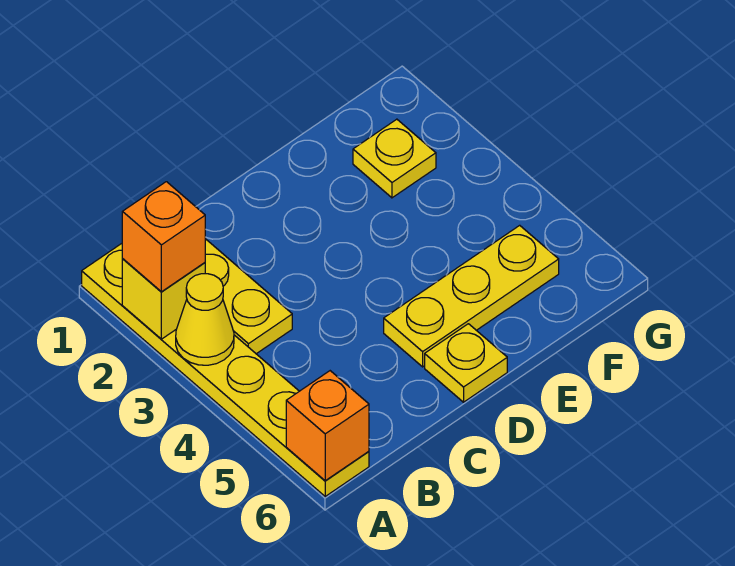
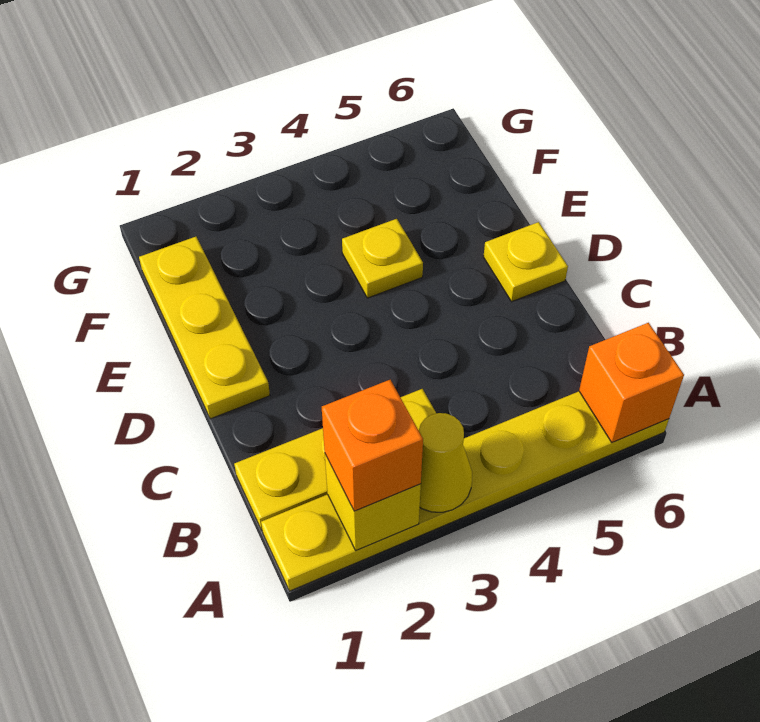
yellow 1x3 plate [384,225,559,367] -> yellow 1x3 plate moved to [139,237,270,419]
yellow 1x1 plate [353,119,436,198] -> yellow 1x1 plate moved to [342,219,423,298]

